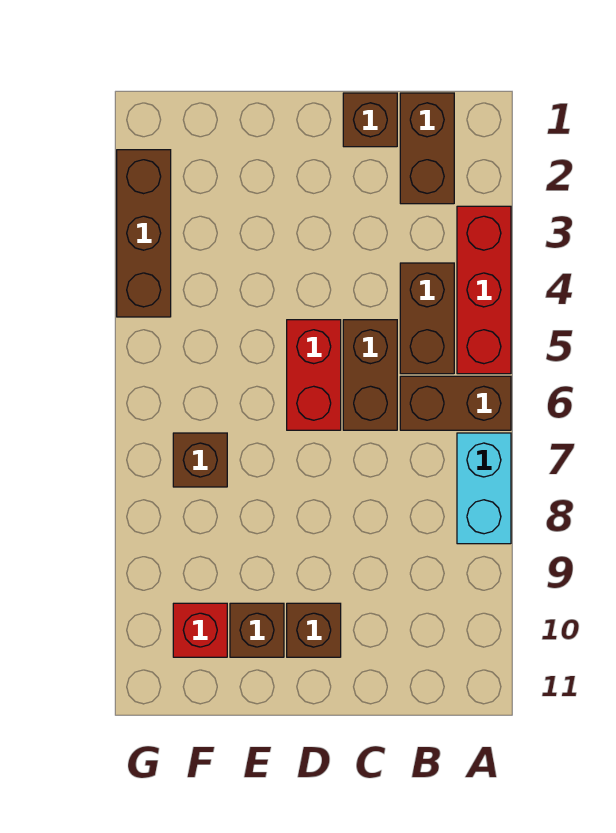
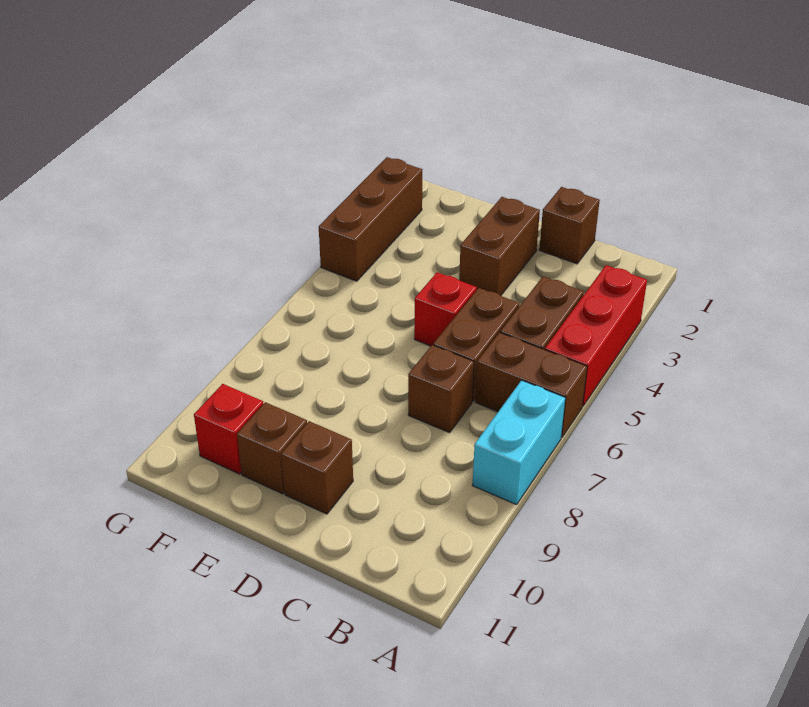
brown 1x2 brick [400,93,454,204] -> brown 1x2 brick moved to [459,197,540,296]
red 1x2 brick [287,320,341,430] -> red 1x1 brick [414,272,477,346]
brown 1x1 brick [173,433,227,487] -> brown 1x1 brick moved to [408,345,474,433]

